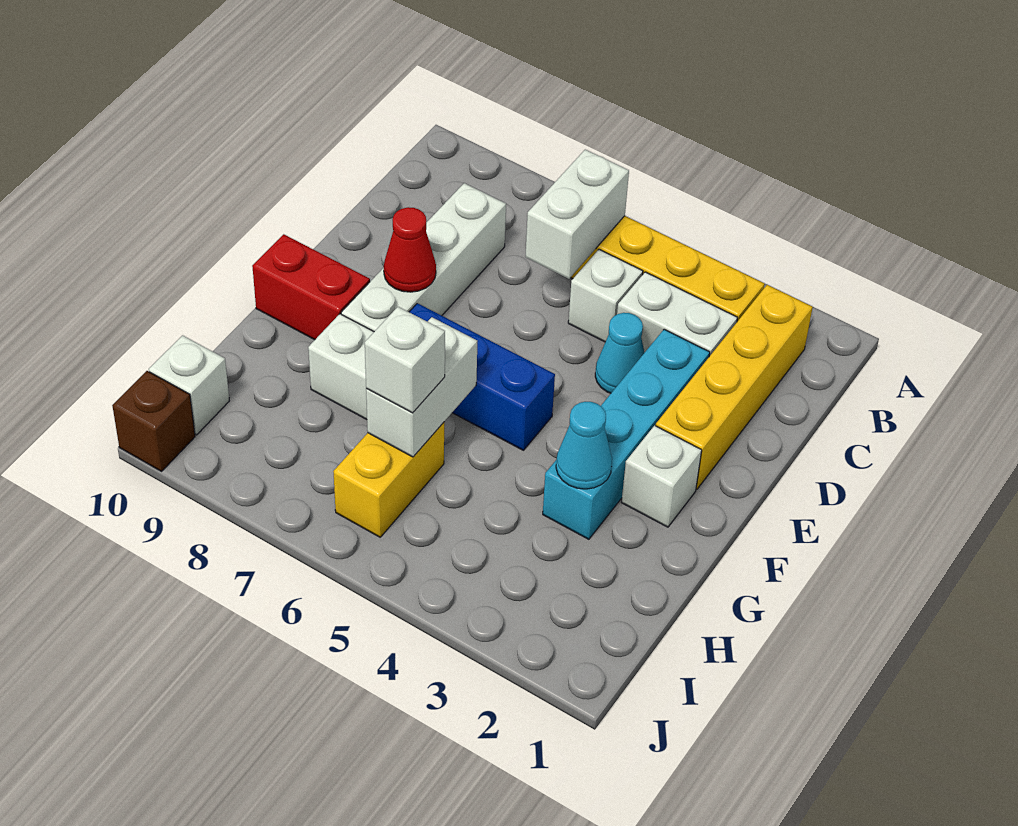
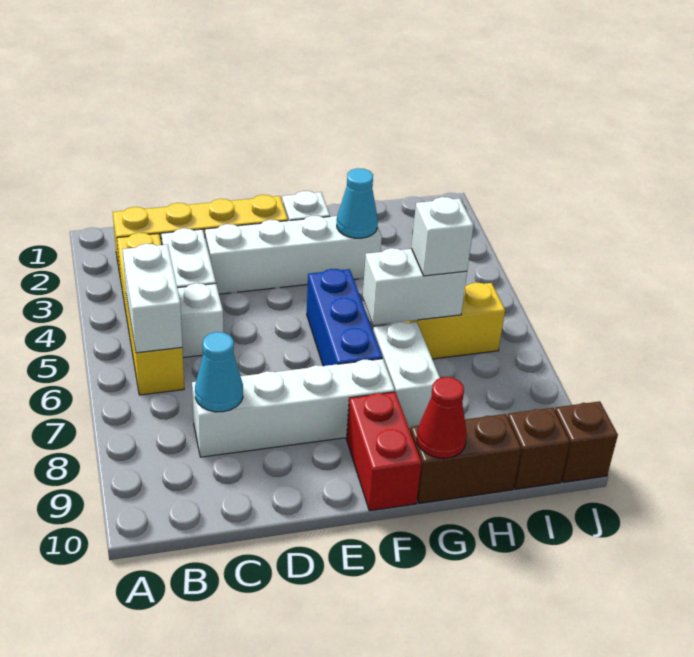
white 1x2 brick [525,150,629,279] -> white 1x2 brick turned to [122,244,182,353]
cyan 1x4 brick [543,329,710,539] -> white 1x4 brick [205,216,382,294]
cyan 1x1 cone [595,313,644,393] -> cyan 1x1 cone moved to [195,332,243,412]
red 1x1 cone [384,207,436,292] -> red 1x1 cone moved to [417,377,467,458]
none -> brown 1x2 brick [410,414,521,503]
white 1x1 brick [149,335,229,435] -> brown 1x1 brick [507,408,570,489]

